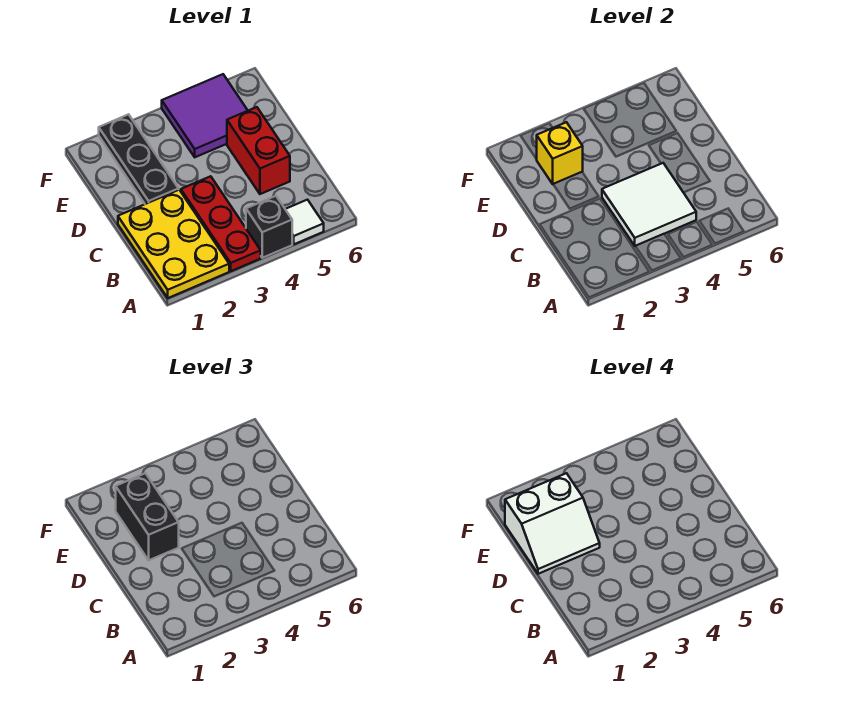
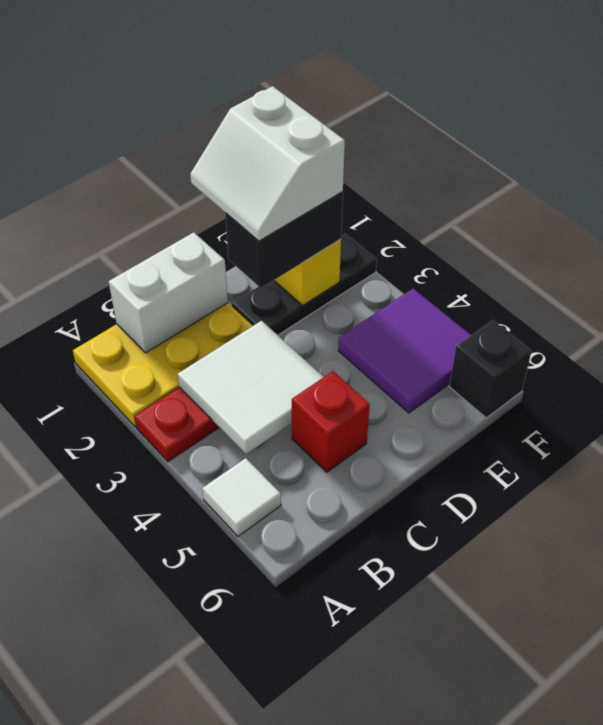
black 1x1 brick [246,196,292,258] -> black 1x1 brick moved to [449,320,532,418]
none -> white 1x2 brick [109,232,228,353]
red 1x2 brick [227,107,290,194] -> red 1x1 brick [292,371,370,472]

